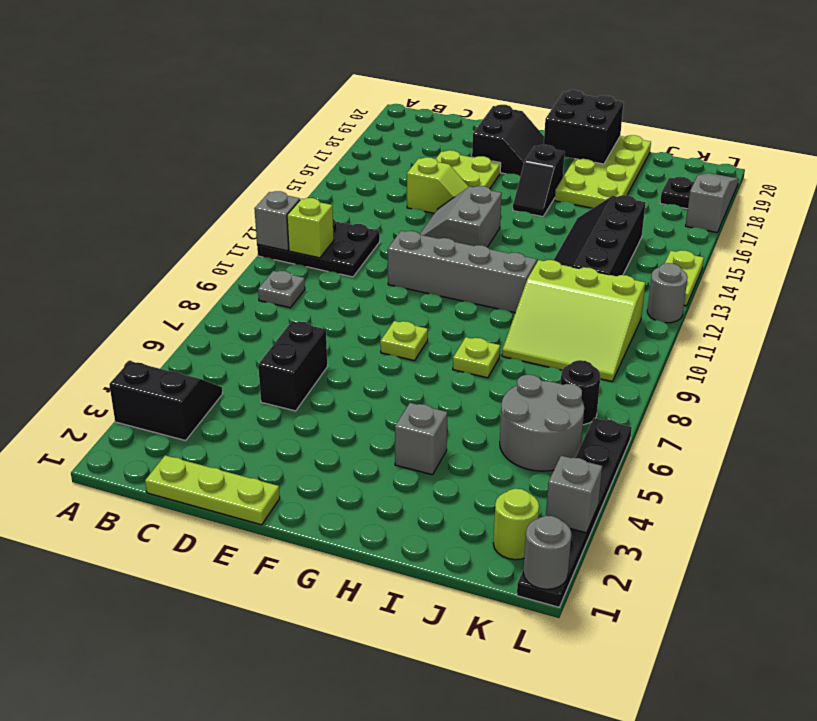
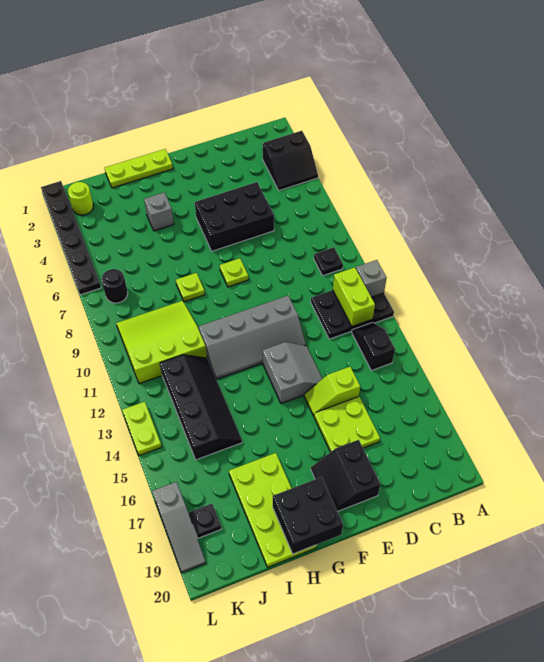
grey 1x1 plate [258,271,305,308] -> black 1x1 plate [314,247,343,276]
lime 1x1 brick [287,198,334,258] -> lime 1x2 brick [333,267,375,326]
lime 1x3 plate [145,455,280,525] -> lime 1x3 plate moved to [105,149,173,188]
black 1x2 brick [258,321,328,411] -> black 2x3 brick [195,182,274,251]
black 1x2 slope [513,145,565,217] -> black 1x2 slope moved to [352,322,395,370]
grey 2x2 round brick [500,375,584,471] -> none
grey 1x1 round brick [523,516,571,589] -> none
grey 1x1 brick [546,456,602,533] -> none
grey 1x1 round brick [647,263,688,323] -> none

